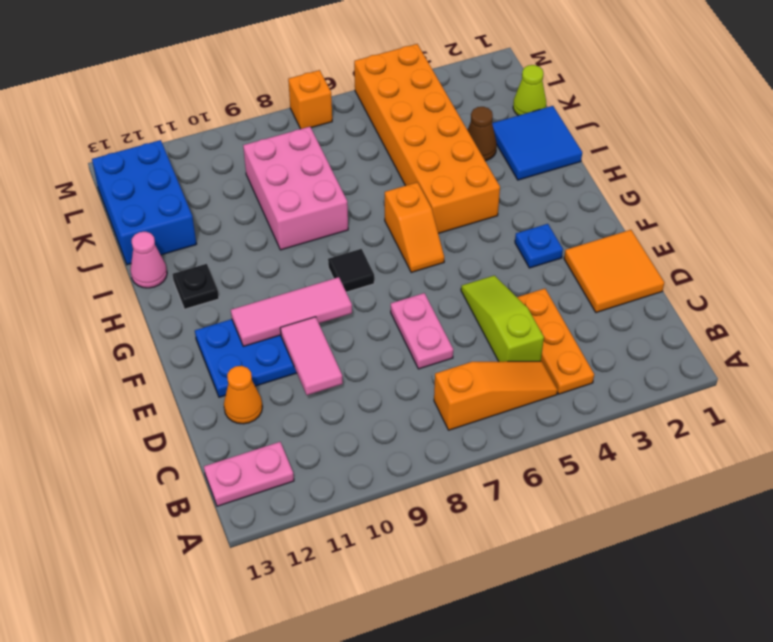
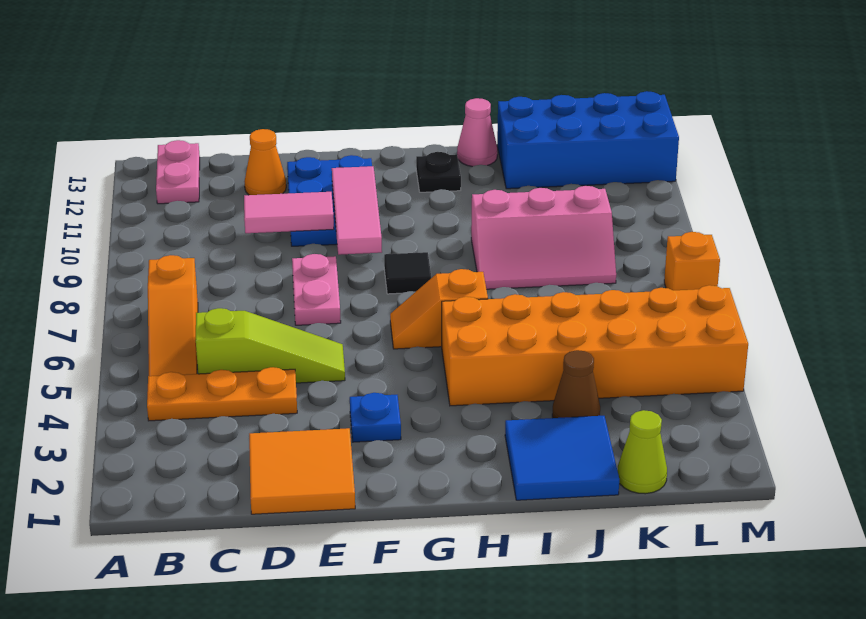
pink 1x2 plate [391,293,453,369] -> pink 1x2 plate turned to [292,254,341,325]
pink 2x3 brick [243,127,348,250] -> pink 2x3 slope [471,186,616,289]
blue 2x3 brick [92,140,196,265] -> blue 2x4 brick [497,91,679,189]

